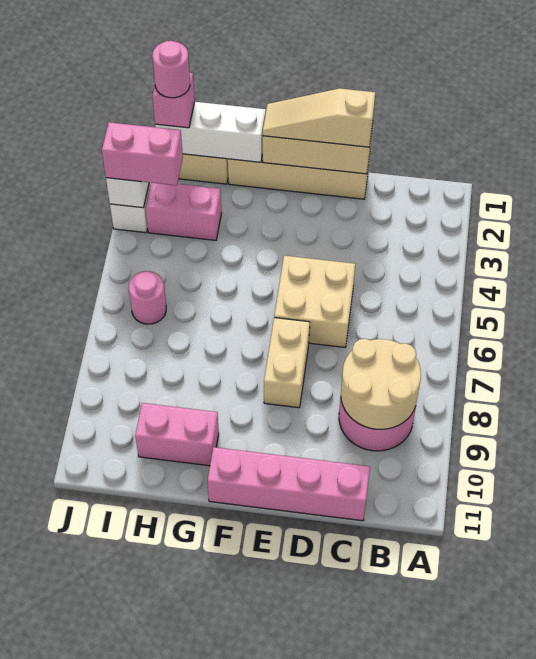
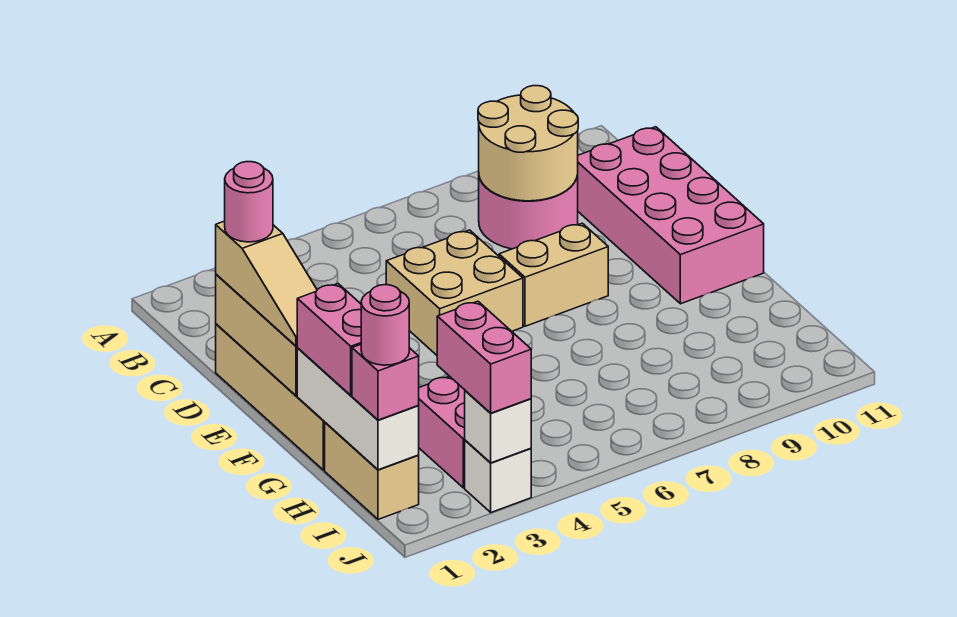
pink 1x4 brick [207,447,370,521] -> pink 2x4 brick [578,127,764,304]
pink 1x2 brick [135,403,219,466] -> pink 1x2 brick moved to [297,284,361,395]
pink 1x1 round brick [129,271,166,324] -> pink 1x1 round brick moved to [225,162,273,242]

